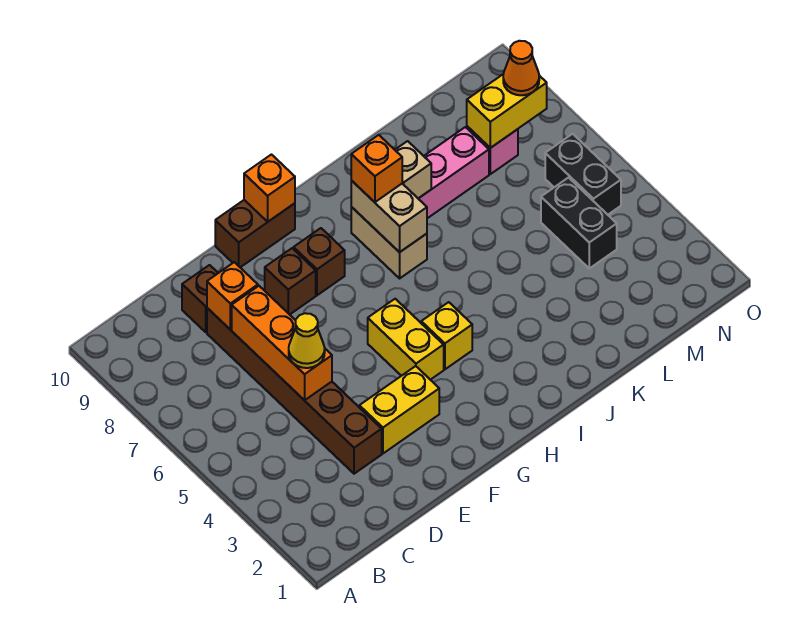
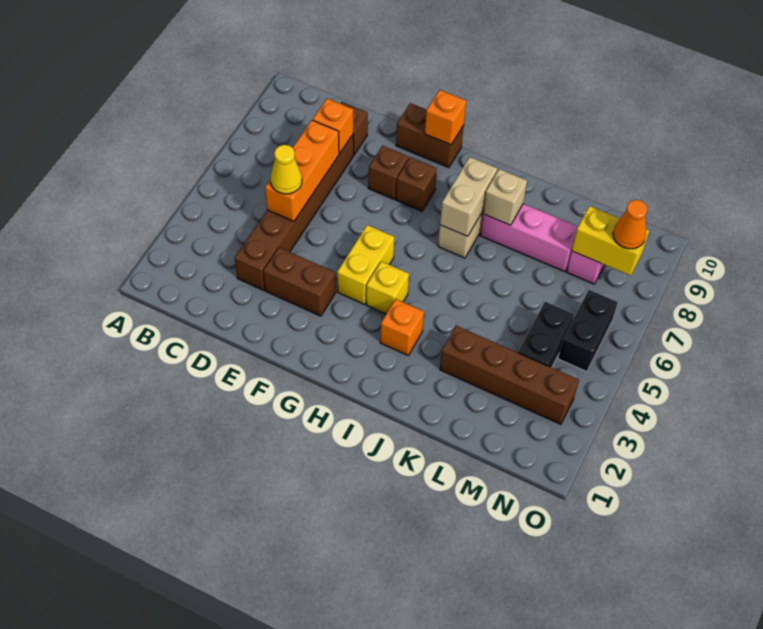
yellow 1x2 brick [359,366,439,453] -> brown 1x2 brick [263,248,336,316]
orange 1x1 brick [351,135,402,202] -> orange 1x1 brick moved to [380,299,424,355]
none -> brown 1x4 brick [440,326,579,424]

